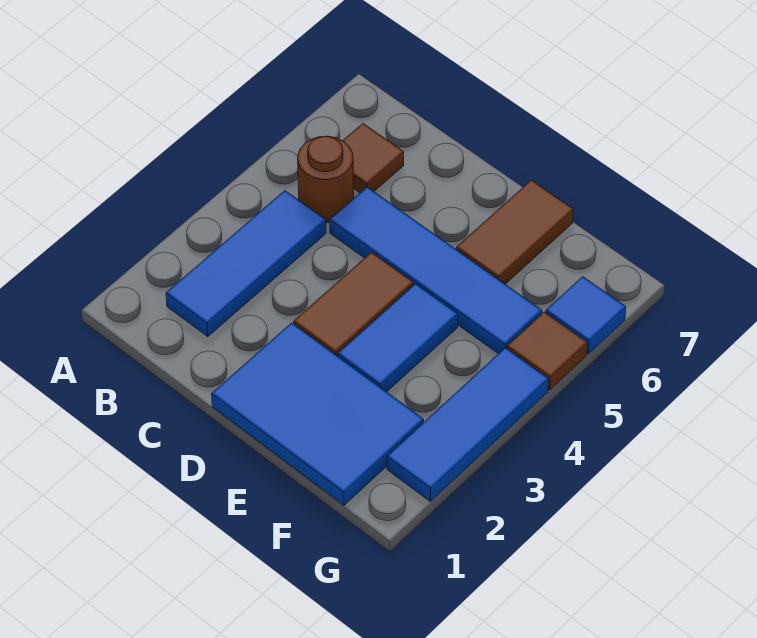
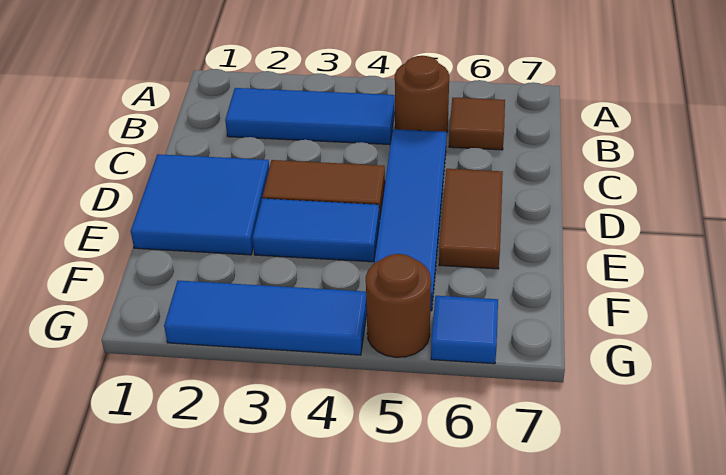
blue 2x3 tile [212,323,424,505] -> blue 2x2 tile [131,154,269,255]
brown 1x2 tile [456,180,574,284] -> brown 1x2 tile turned to [439,169,503,269]
brown 1x1 tile [507,312,587,390] -> brown 1x1 round brick [366,254,431,357]

